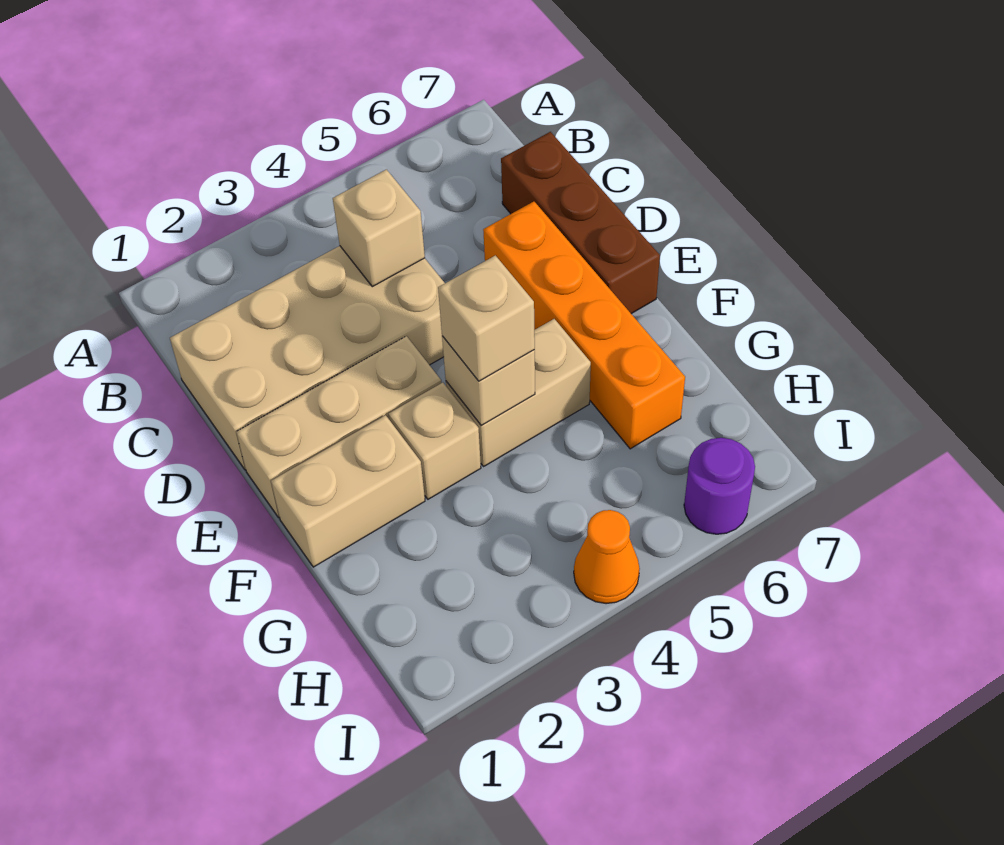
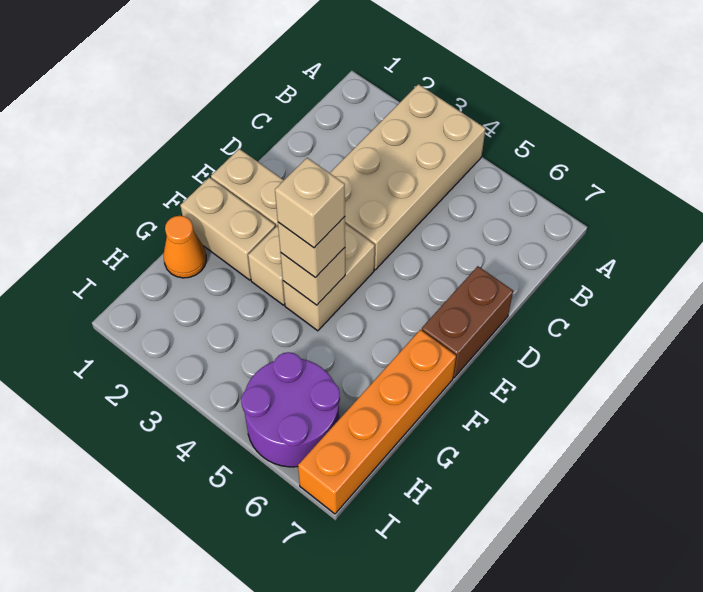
tan 2x4 brick [170,246,445,470] -> tan 2x4 brick turned to [330,84,486,270]
tan 1x1 brick [333,169,425,287] -> tan 1x1 brick moved to [275,158,345,248]
brown 1x3 brick [501,132,660,314] -> brown 1x2 brick [422,266,513,378]
orange 1x4 brick [483,202,685,449] -> orange 1x4 brick moved to [298,330,456,514]
tan 1x2 brick [446,319,591,466] -> tan 1x2 brick turned to [283,224,375,331]
orange 1x1 cone [574,510,640,604] -> orange 1x1 cone moved to [164,216,206,278]
purple 1x1 round brick [684,438,755,534] -> purple 2x2 round brick [241,352,340,467]

